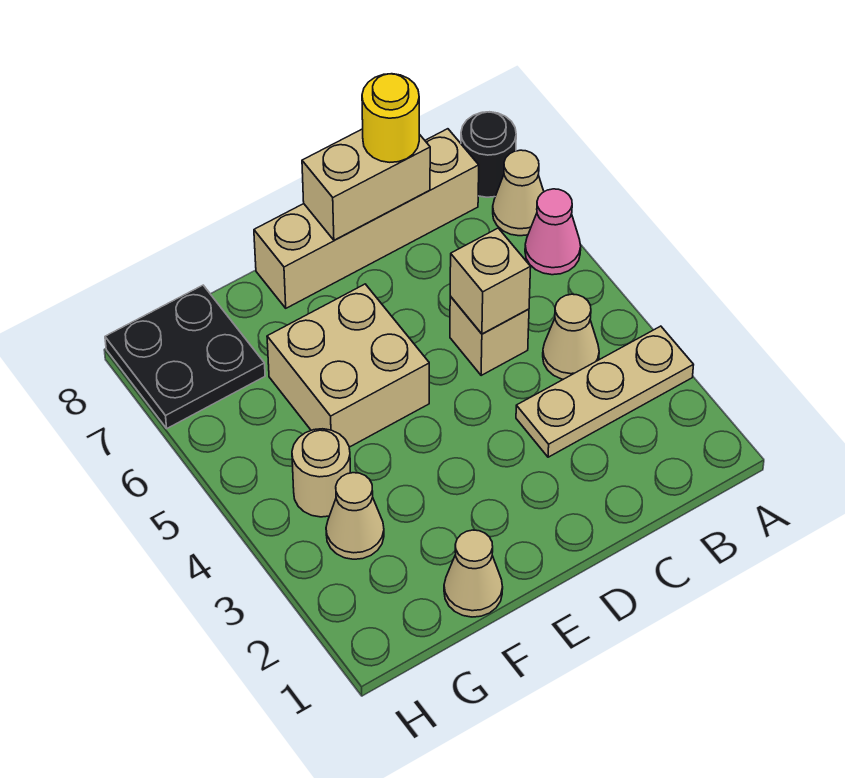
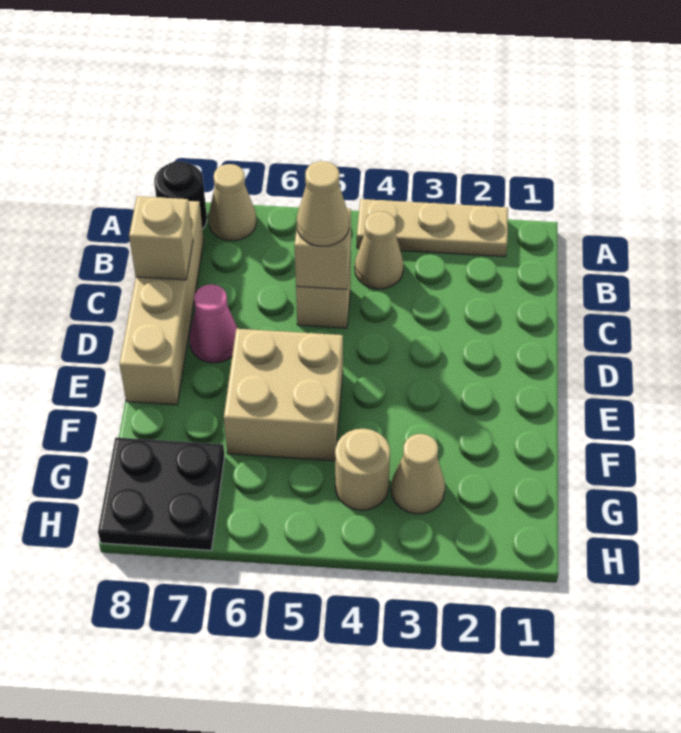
tan 1x3 plate [516,326,693,457] -> tan 1x3 plate turned to [357,199,508,257]
pink 1x1 cone [525,189,581,275] -> pink 1x1 cone moved to [189,284,238,363]
tan 1x2 brick [302,129,430,240] -> tan 1x1 brick [129,196,193,280]
yellow 1x1 round brick [362,74,419,162] -> none
tan 1x1 cone [444,530,503,617] -> tan 1x1 cone moved to [297,161,349,246]

